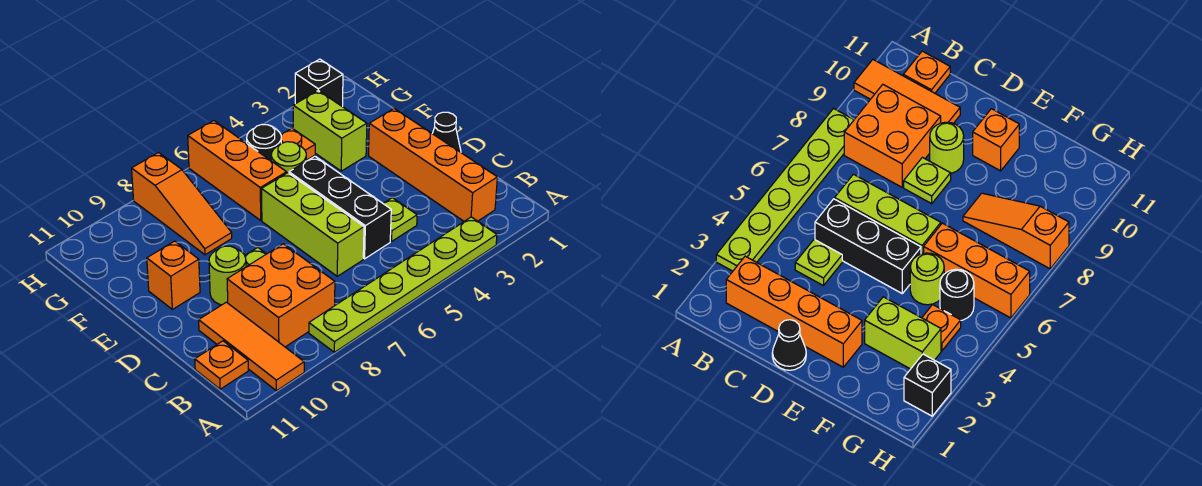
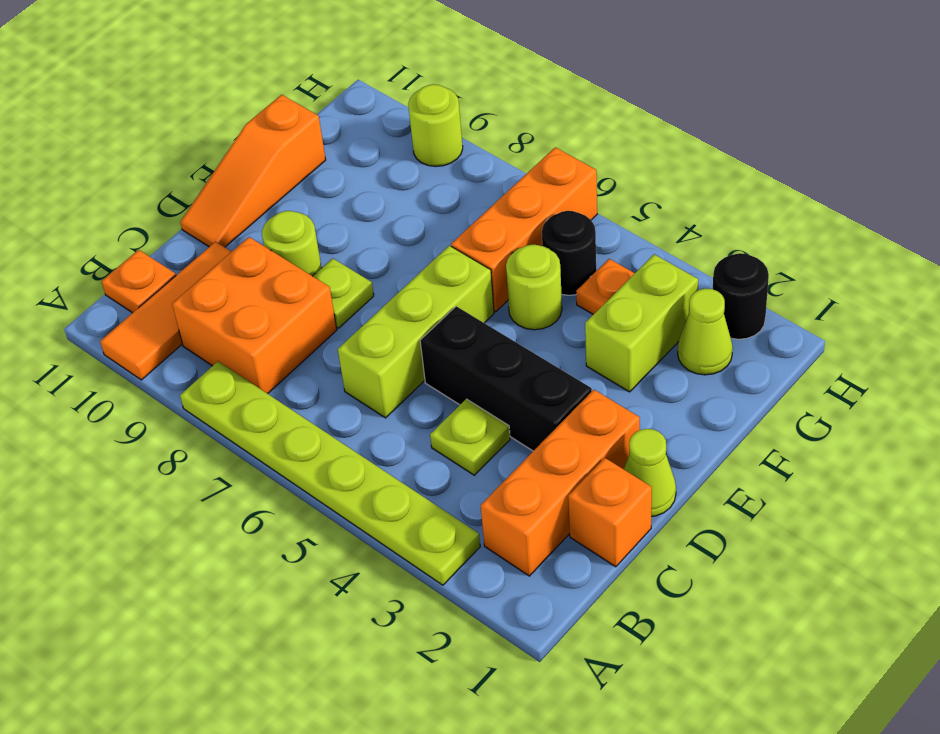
orange 1x4 brick [369,109,497,221] -> orange 1x3 brick [481,390,640,576]
black 1x3 brick [289,156,391,259] -> black 1x3 brick turned to [420,306,592,451]
black 1x1 cone [432,112,461,152] -> lime 1x1 cone [624,429,676,517]
orange 1x1 brick [147,241,200,309] -> orange 1x1 brick moved to [568,458,652,567]
orange 1x3 slope [132,153,232,255] -> orange 1x3 slope moved to [180,95,326,247]
none -> lime 1x1 cone [678,289,733,375]
black 1x1 brick [295,59,343,107] -> black 1x1 round brick [713,253,769,339]
none -> lime 1x1 round brick [408,84,463,166]

